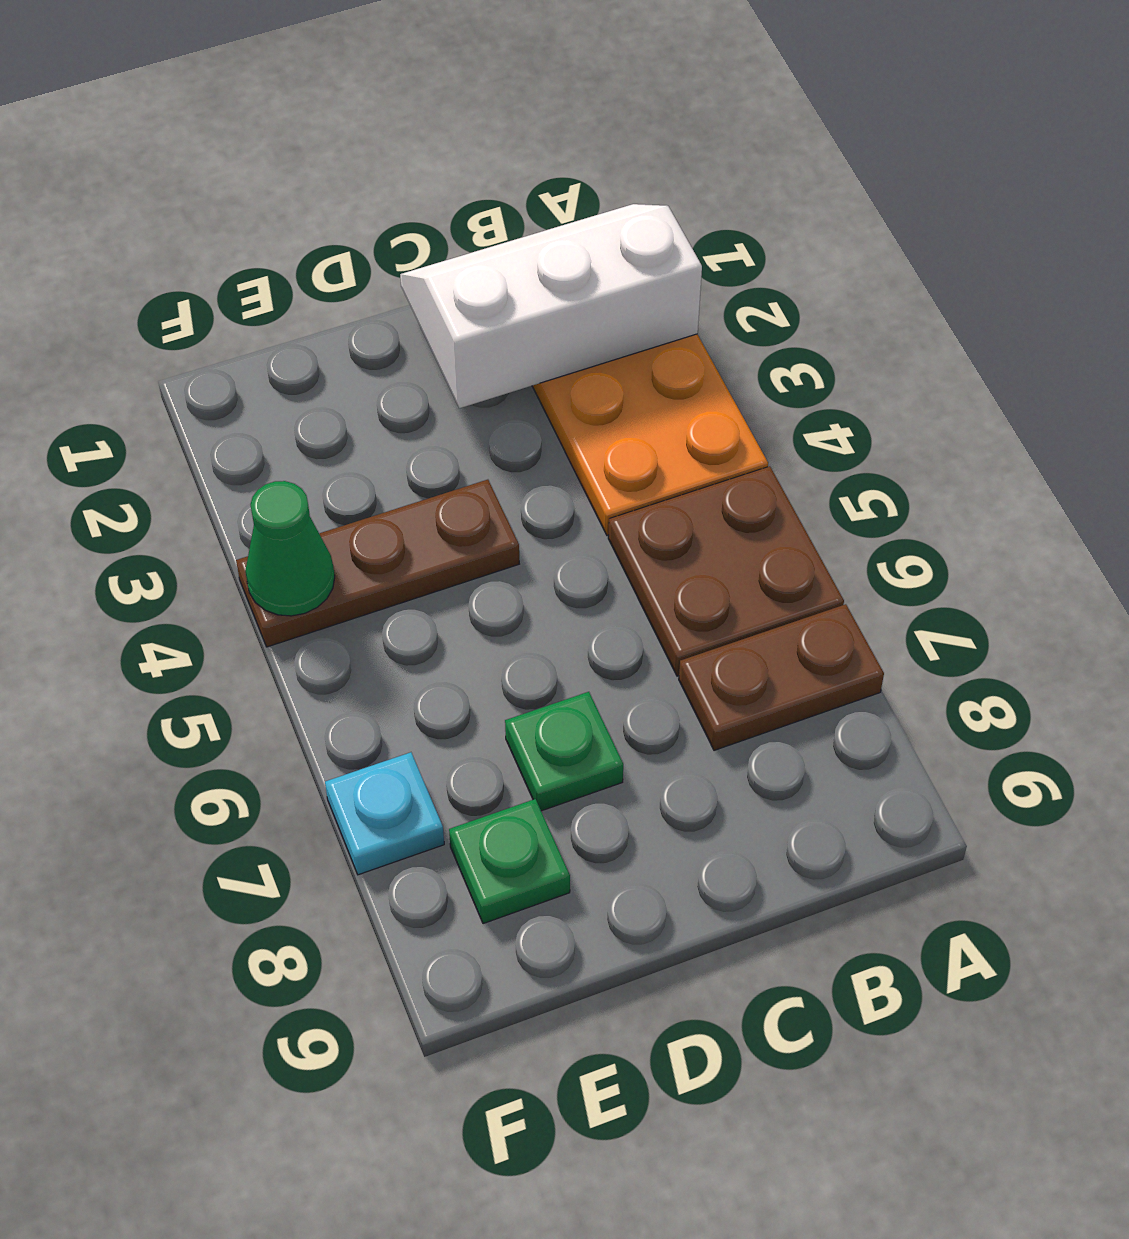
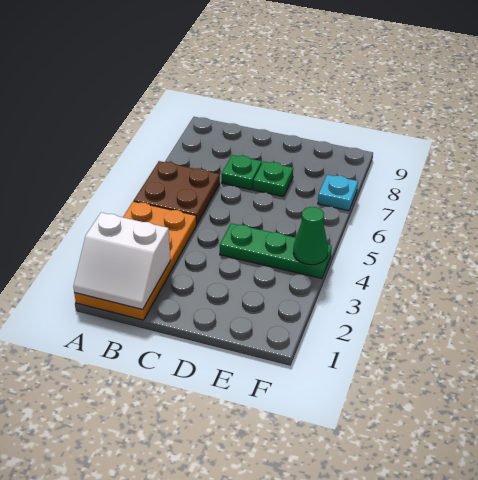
white 2x3 slope [400,204,702,408] -> white 2x2 slope [73,213,170,309]
brown 1x2 plate [679,604,884,750] -> none
brown 1x3 plate [236,480,519,647] -> green 1x3 plate [220,223,332,278]
green 1x1 plate [449,799,570,924] -> green 1x1 plate moved to [222,155,262,190]

